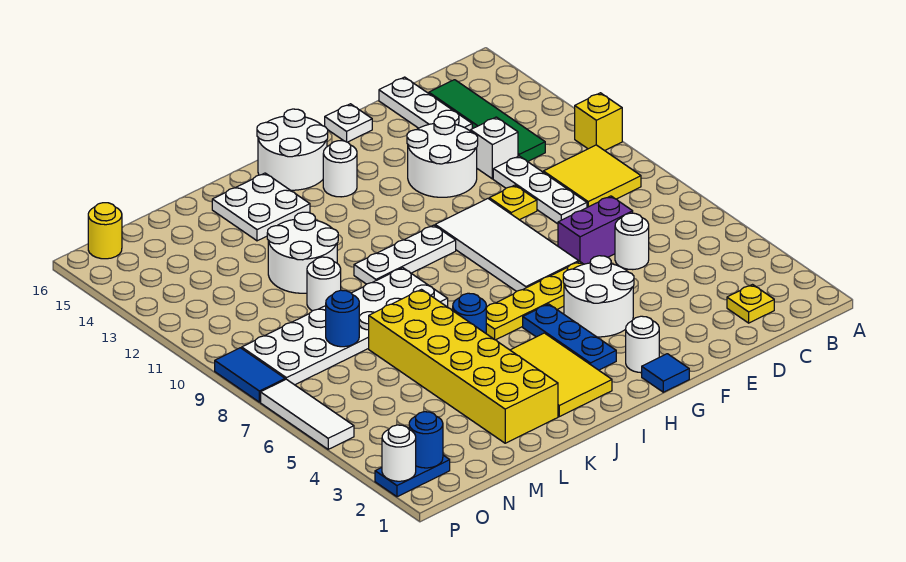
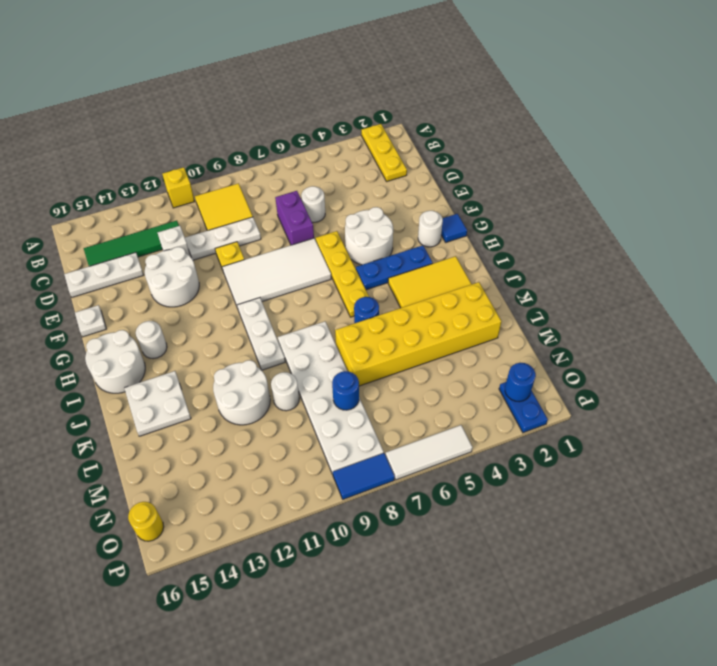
yellow 1x1 plate [727,285,774,323] -> yellow 1x3 plate [361,124,407,182]
white 1x1 round brick [382,425,416,481] -> none

